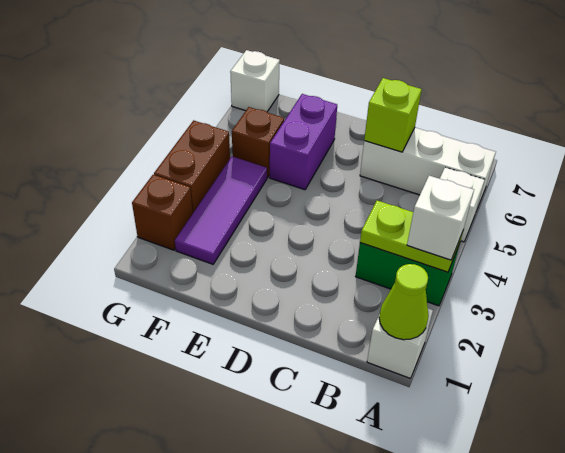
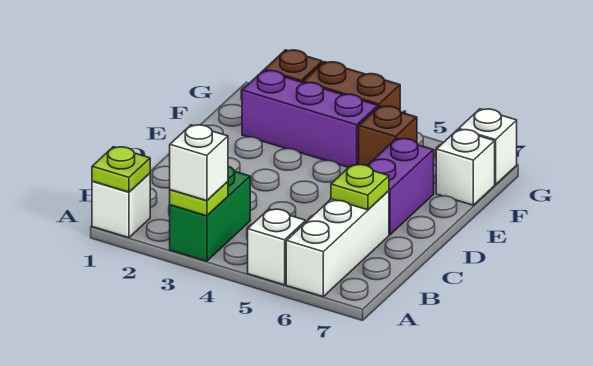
lime 1x1 cone [379,264,429,340] -> lime 1x1 plate [92,147,150,192]
lime 1x2 plate [360,201,463,272] -> lime 1x1 plate [170,182,228,216]
lime 1x1 brick [364,78,422,152] -> lime 1x1 plate [331,165,389,210]
purple 1x2 brick [270,94,337,190] -> purple 1x2 brick turned to [367,138,434,235]
purple 1x3 tile [175,156,267,264] -> purple 1x3 brick [242,71,378,167]
none -> white 1x1 brick [436,130,495,205]

